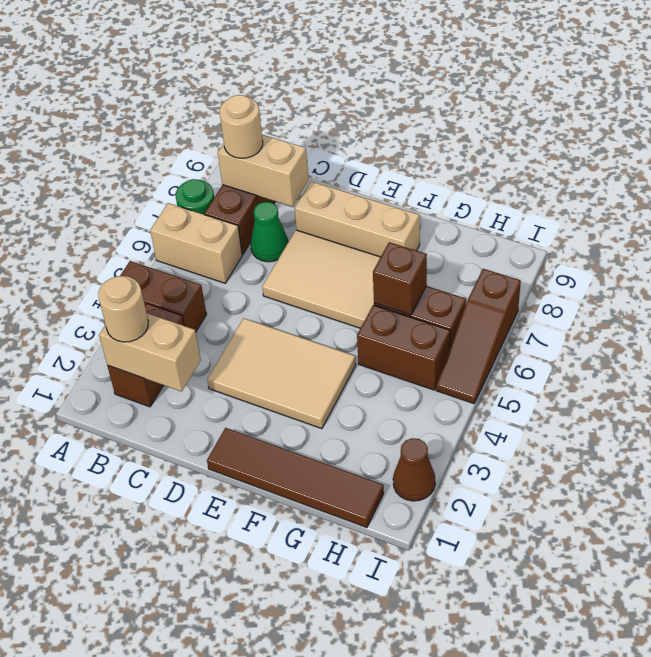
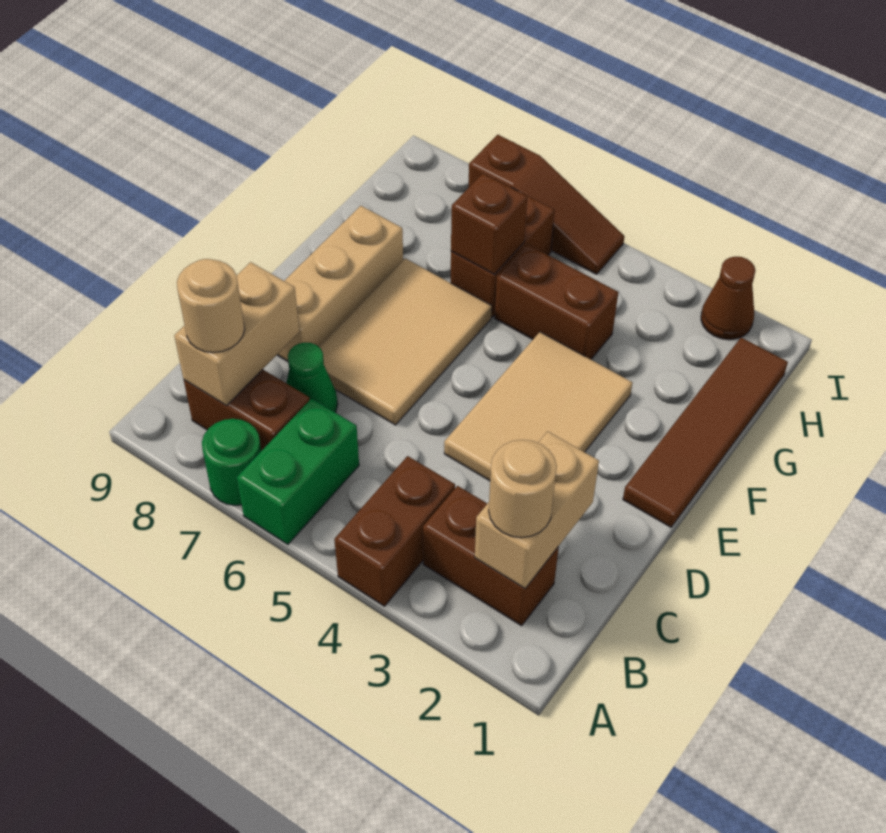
tan 1x2 brick [150,203,242,283] -> green 1x2 brick [237,399,359,544]
brown 1x2 brick [357,305,450,390] -> brown 1x2 brick turned to [495,244,618,359]

